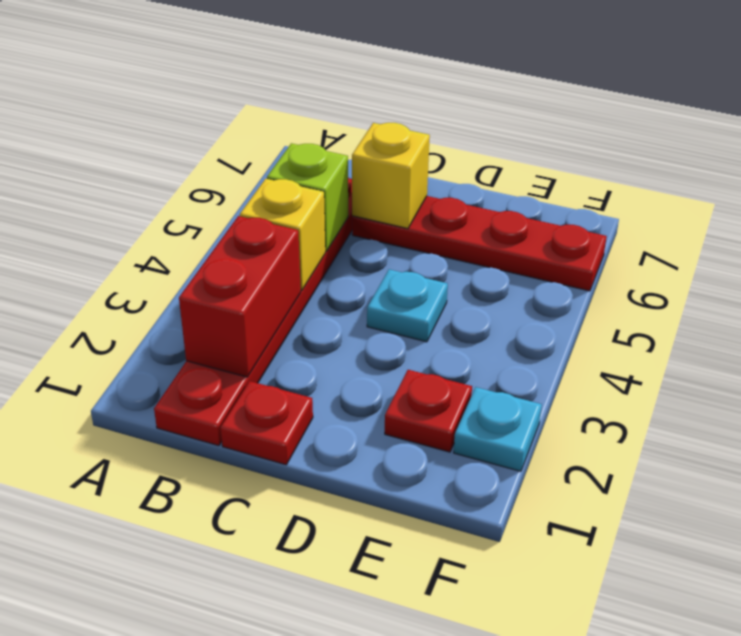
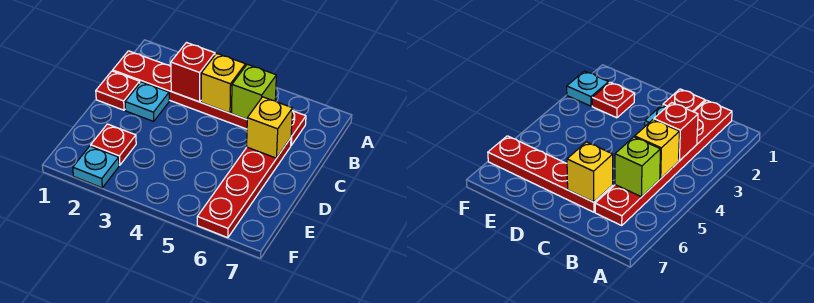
red 1x2 brick [179,216,301,377] -> red 1x1 brick [171,43,215,102]
cyan 1x1 plate [367,269,448,342] -> cyan 1x1 plate moved to [125,82,169,121]

